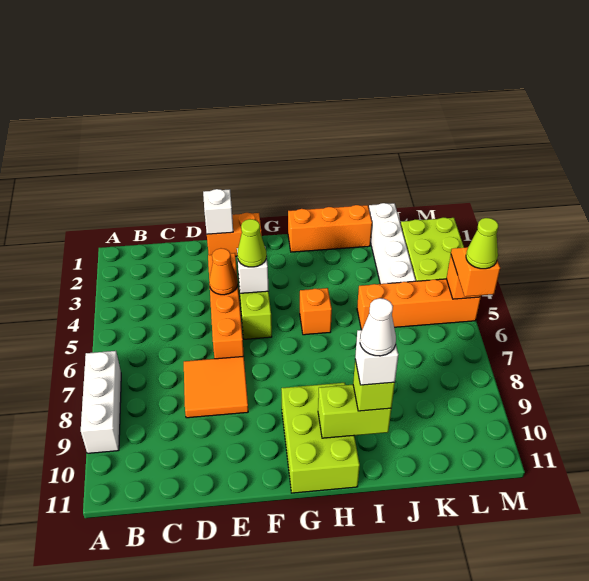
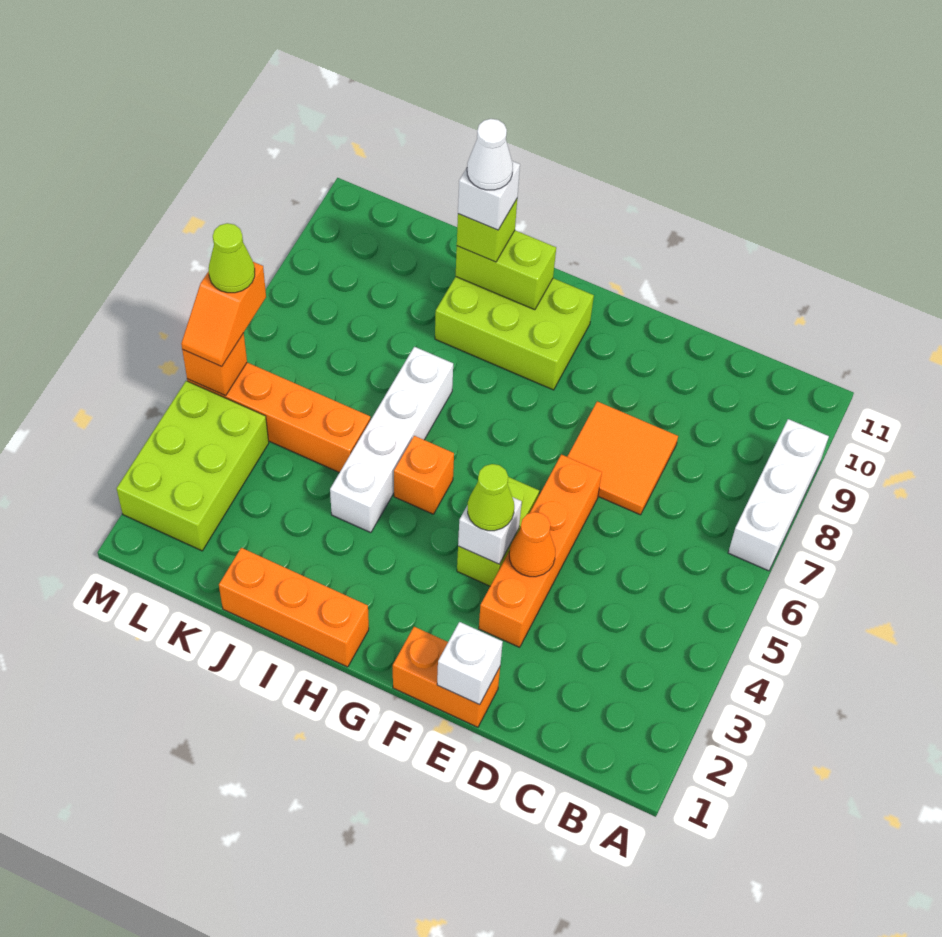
lime 2x3 brick [281,383,360,493] -> lime 2x3 brick turned to [435,277,594,390]
white 1x4 brick [369,203,416,284] -> white 1x4 brick moved to [330,347,453,533]

